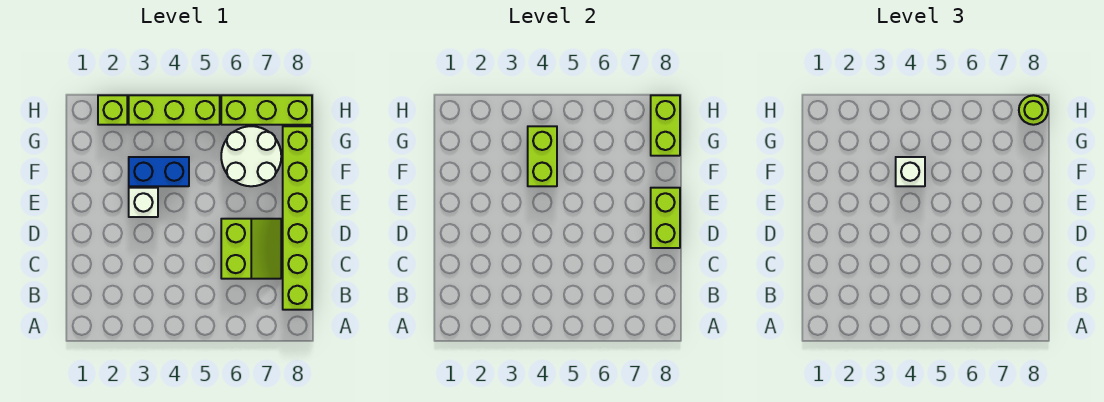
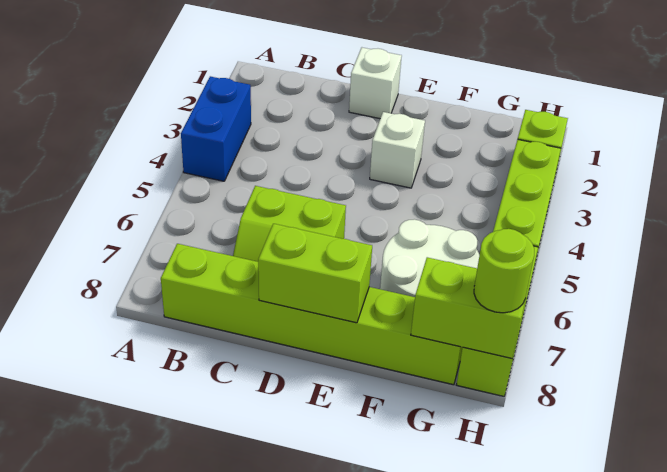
blue 1x2 brick [129,157,189,186] -> blue 1x2 brick moved to [181,76,251,181]
lime 1x2 brick [528,126,557,186] -> none
white 1x1 brick [896,157,925,186] -> white 1x1 brick moved to [349,48,402,119]

